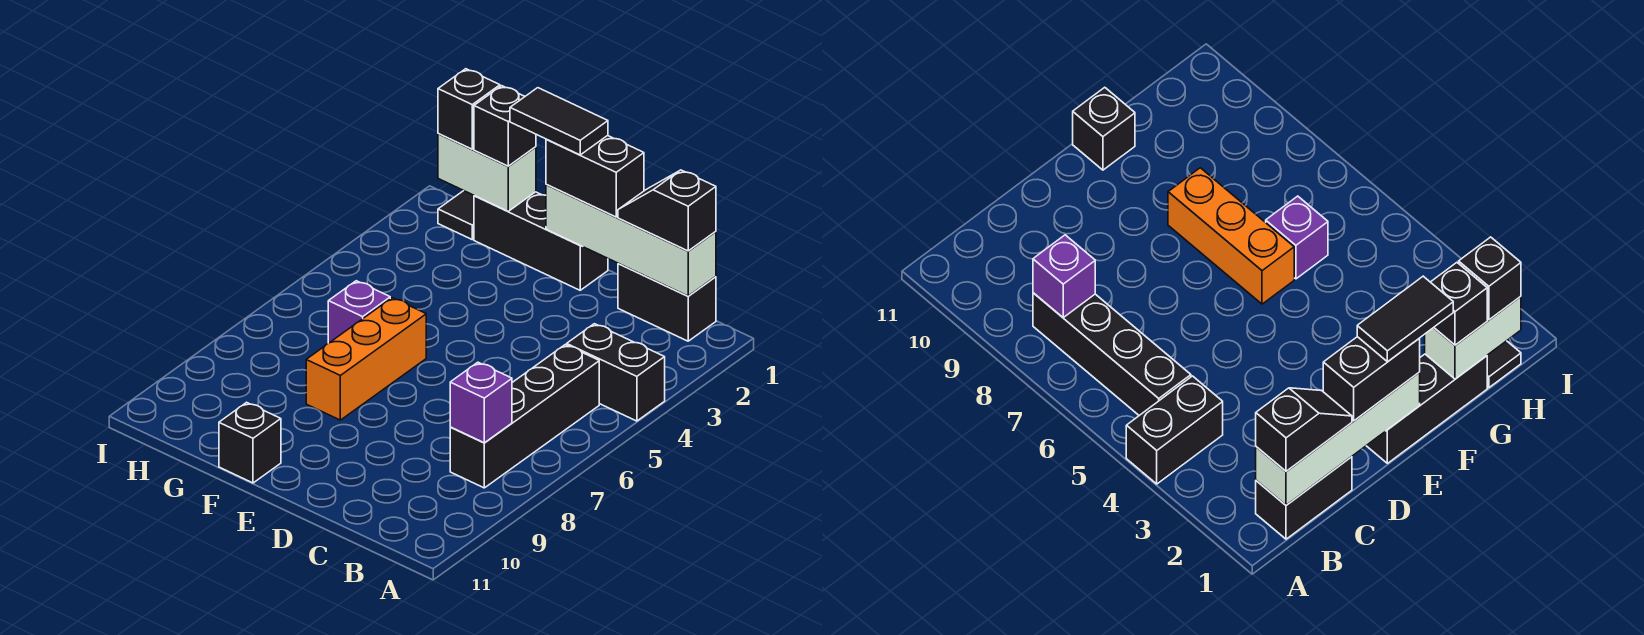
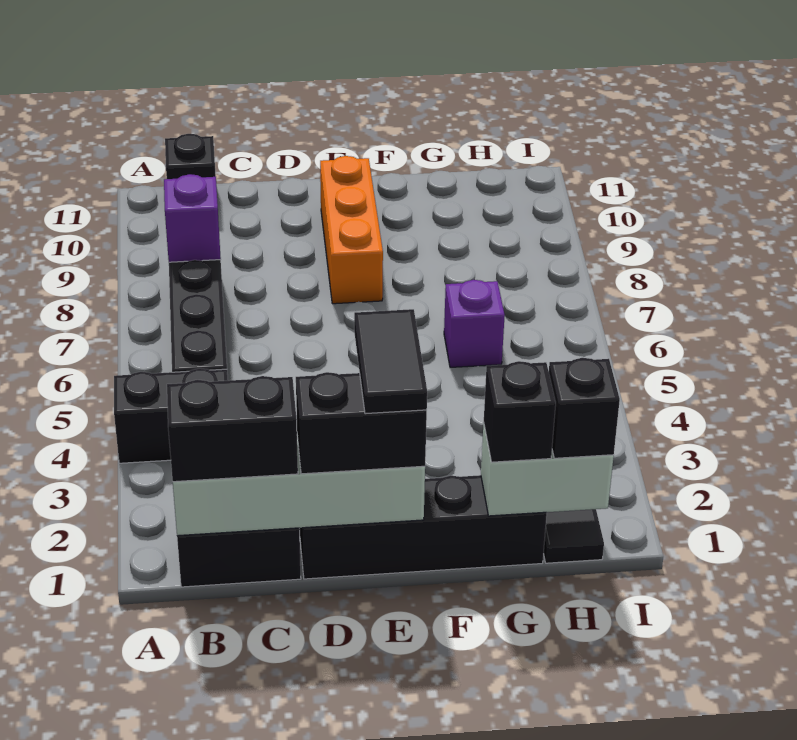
black 1x2 slope [618,170,716,251] -> black 1x2 brick [167,376,298,482]
black 1x3 brick [474,192,608,290] -> black 1x4 brick [300,475,547,579]
black 1x2 tile [510,88,608,155] -> black 1x2 tile turned to [354,309,427,414]
orange 1x3 brick [306,298,426,420] -> orange 1x3 brick moved to [320,156,383,304]
black 1x1 brick [219,402,281,483] -> black 1x1 brick moved to [165,134,216,179]

